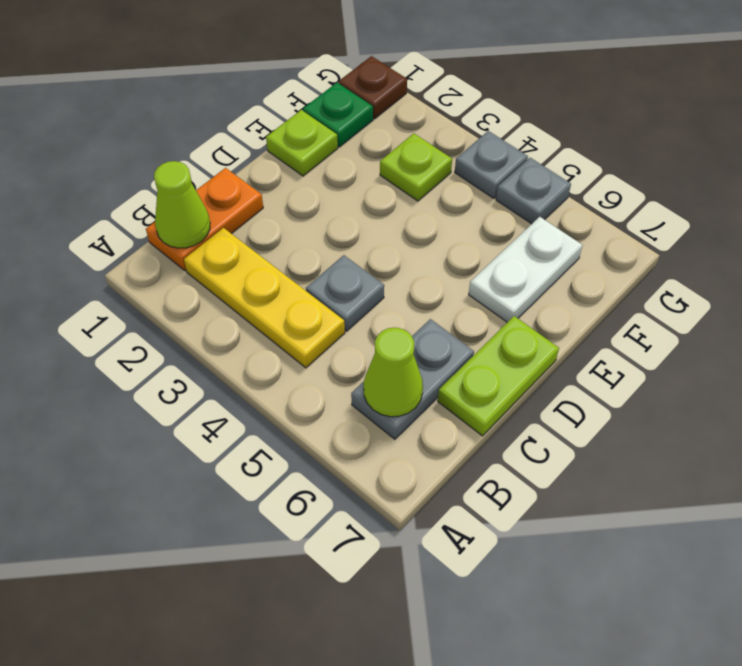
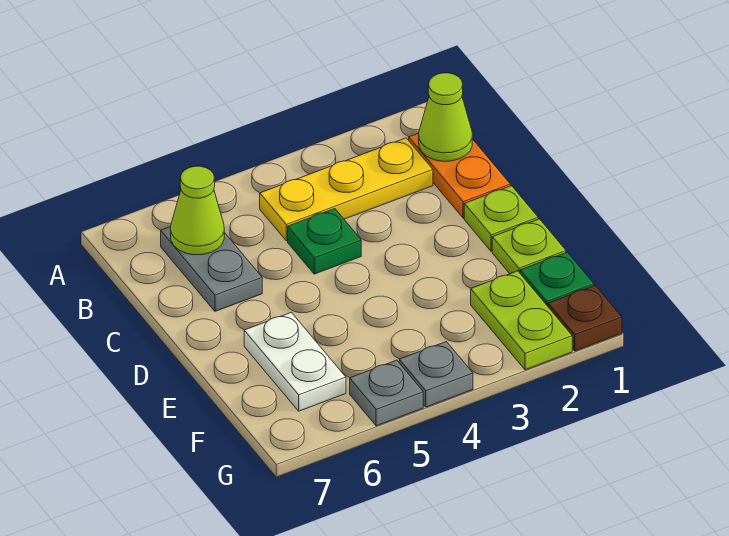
grey 1x1 plate [306,255,384,331] -> green 1x1 plate [288,209,361,274]
lime 1x2 plate [438,316,559,436] -> lime 1x2 plate moved to [471,271,572,370]
lime 1x1 plate [380,133,452,201] -> lime 1x1 plate moved to [464,186,538,251]

